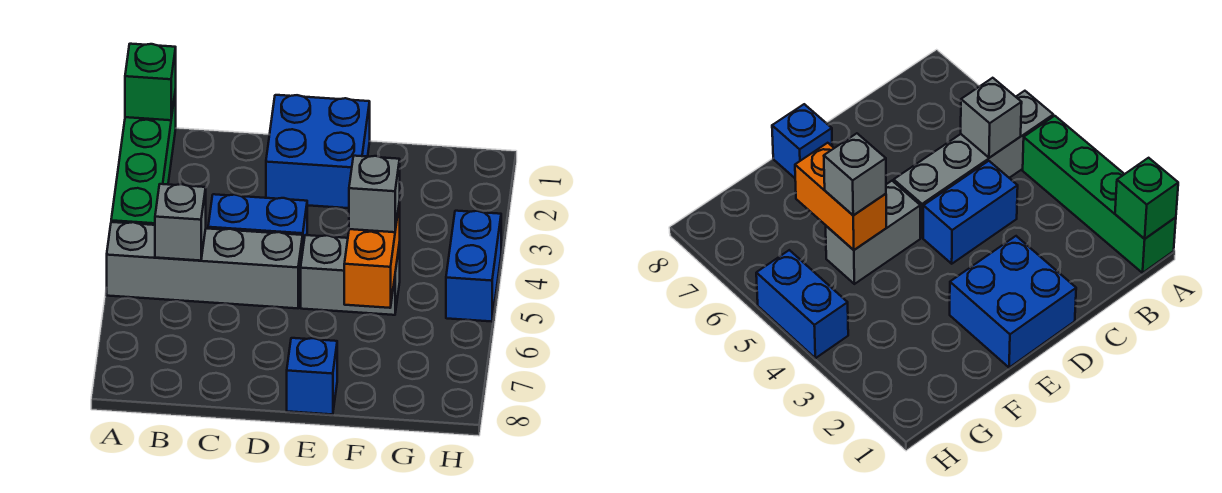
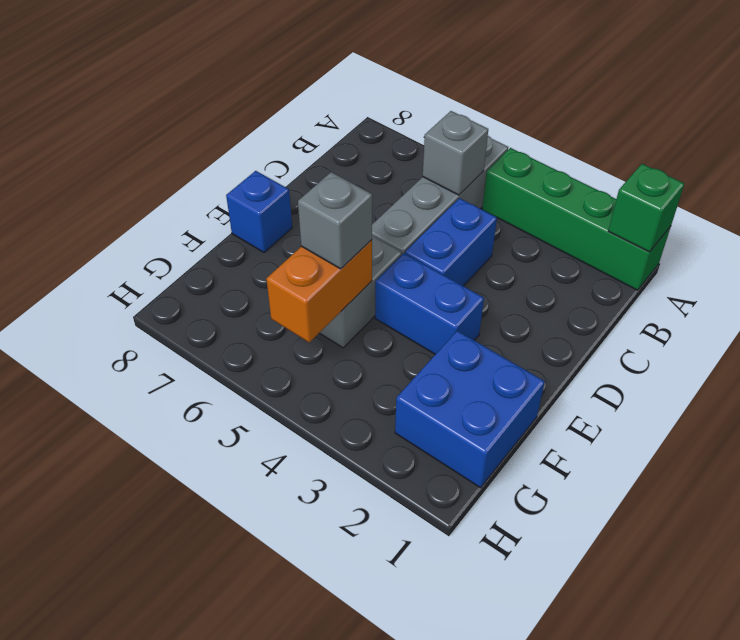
blue 2x2 brick [266,95,370,208] -> blue 2x2 brick moved to [395,331,545,488]
orange 1x2 brick [344,201,400,308] -> orange 1x2 brick turned to [266,240,372,342]
blue 1x2 brick [446,211,501,322] -> blue 1x2 brick moved to [375,253,484,354]

